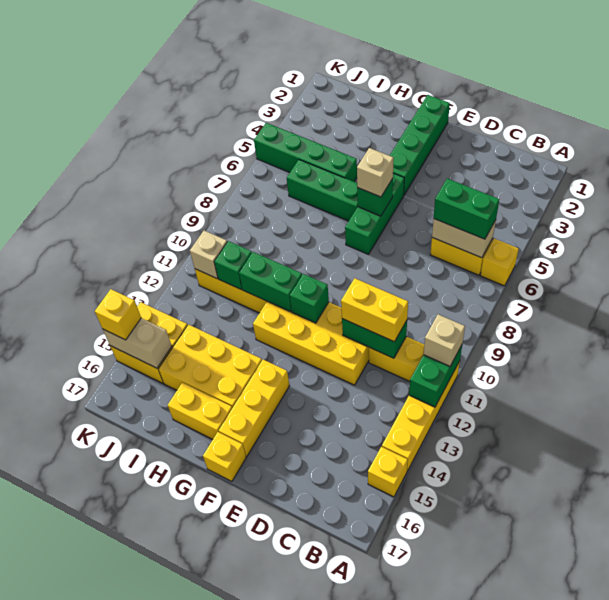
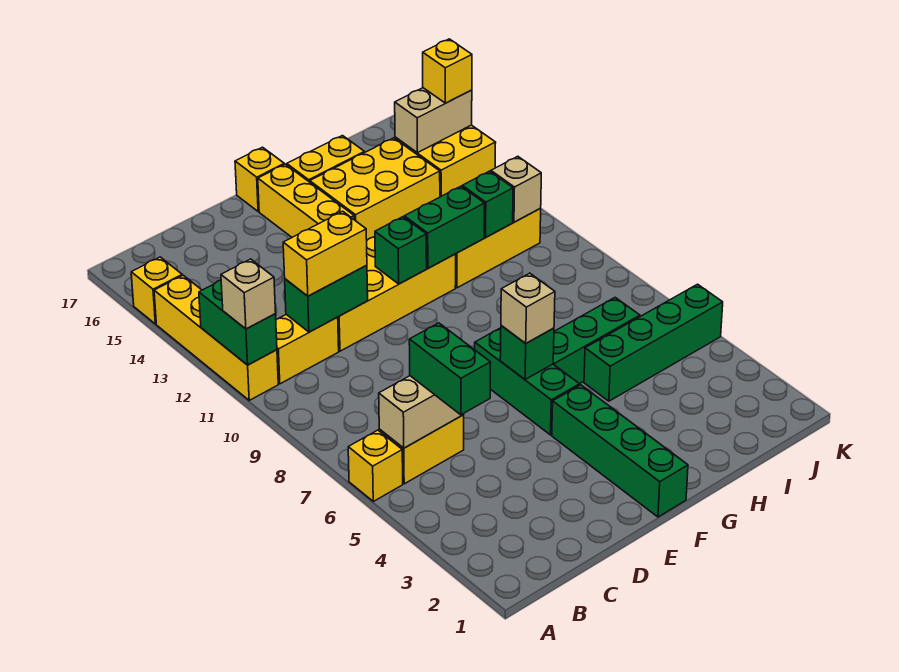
green 1x2 brick [434,179,499,239] -> green 1x2 brick turned to [409,323,491,415]

